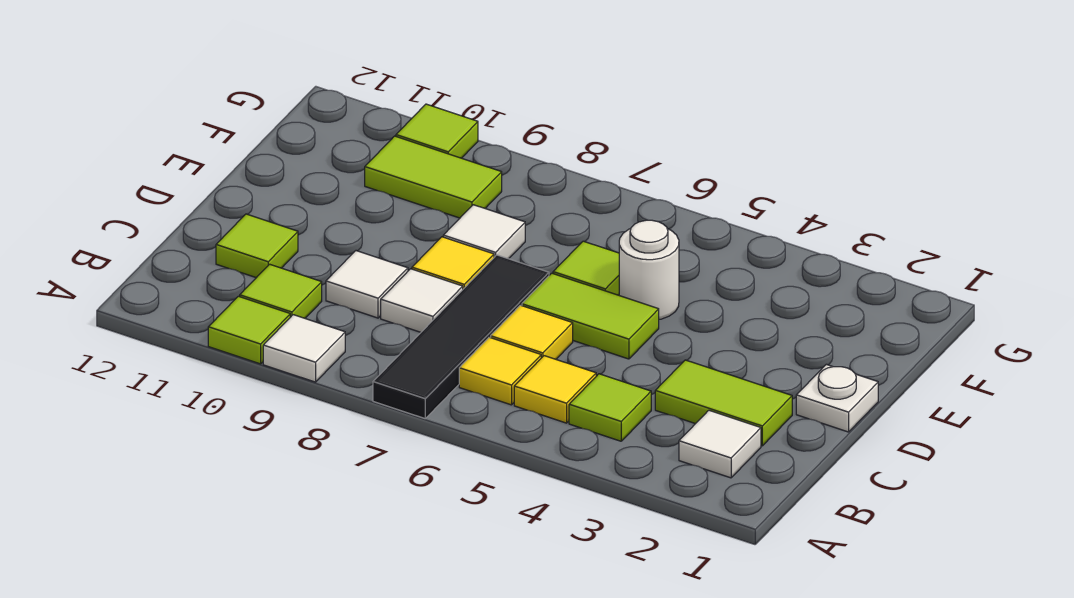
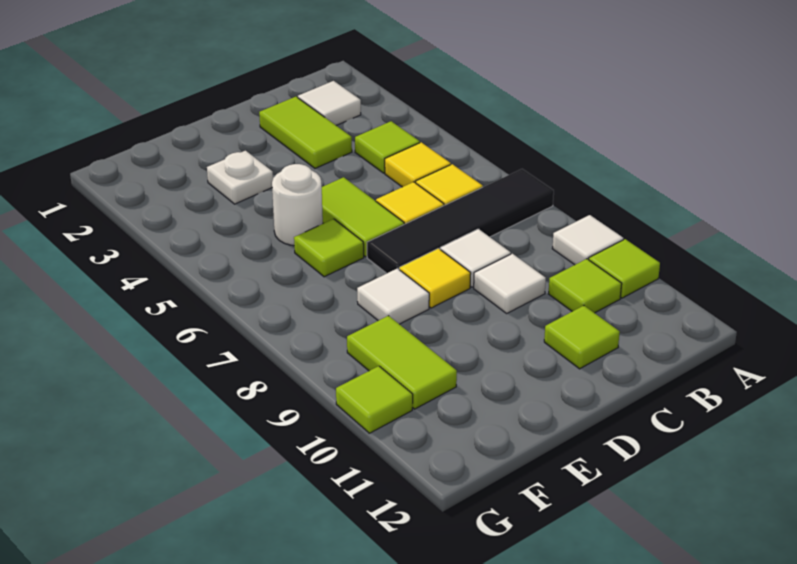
white 1x1 plate [796,364,878,432] -> white 1x1 plate moved to [207,151,273,204]

